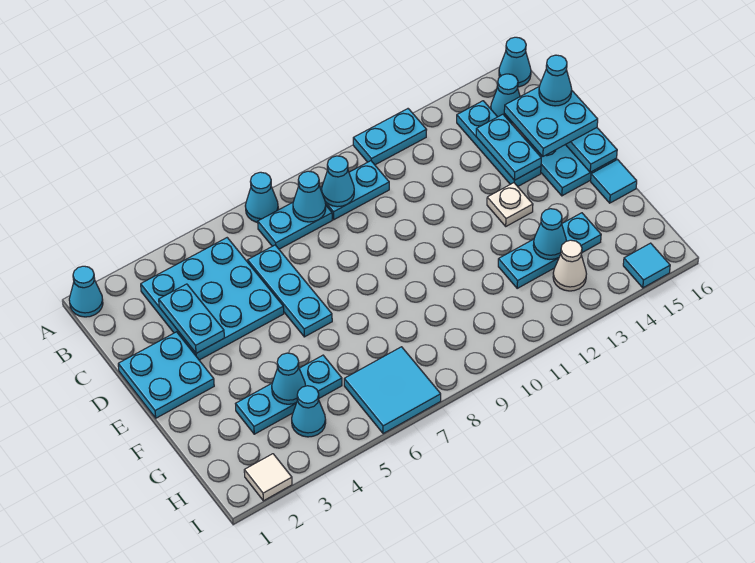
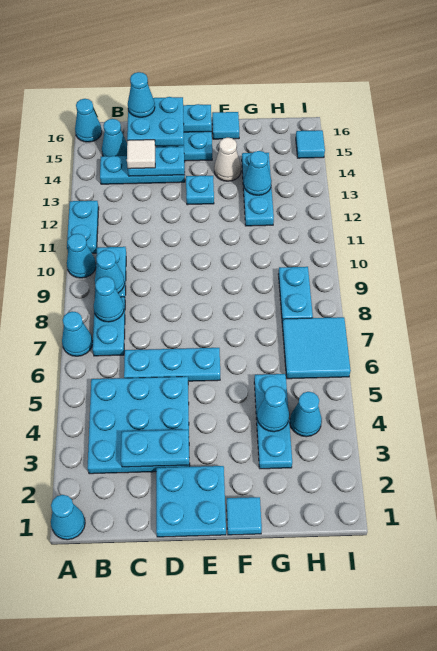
none -> cyan 1x1 cone [67,234,96,278]
white 1x1 plate [487,183,533,226] -> cyan 1x1 plate [186,176,214,205]
none -> cyan 1x1 tile [227,497,262,535]
none -> cyan 1x2 plate [278,267,313,324]
white 1x1 cone [553,240,586,291] -> white 1x1 cone moved to [214,138,241,181]
white 1x1 tile [244,454,292,501] -> white 1x1 tile moved to [127,140,155,169]

